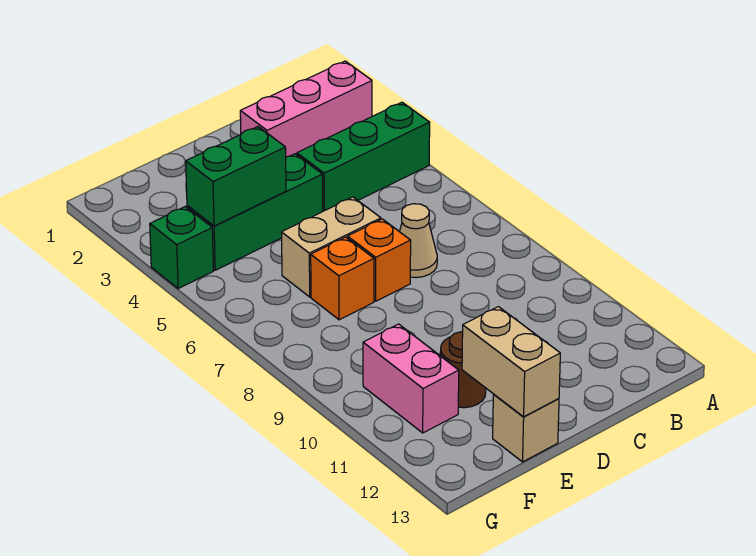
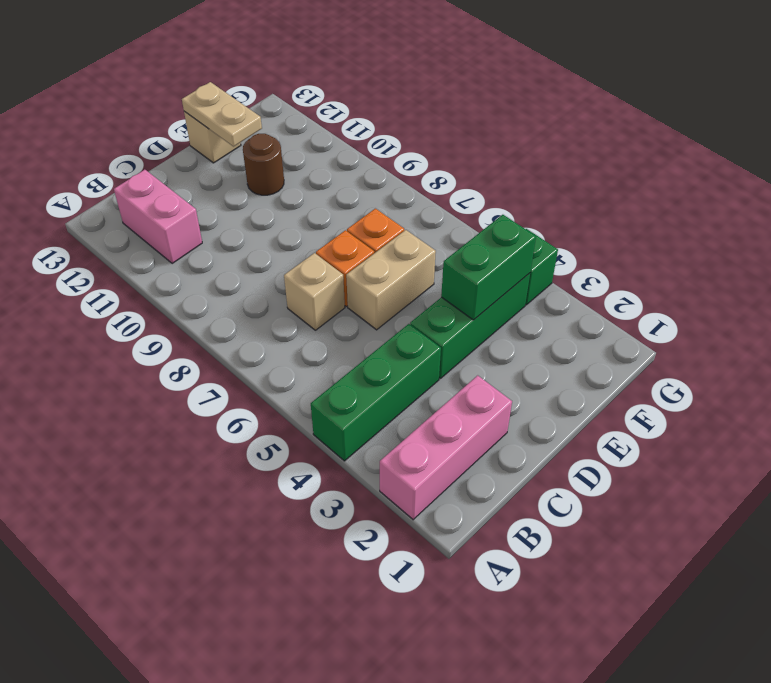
tan 1x1 cone [400,204,437,278] -> tan 1x1 brick [284,253,345,330]
tan 1x2 brick [462,307,560,417] -> tan 1x2 plate [182,82,262,147]
pink 1x2 brick [363,324,459,433] -> pink 1x2 brick moved to [114,170,202,264]

